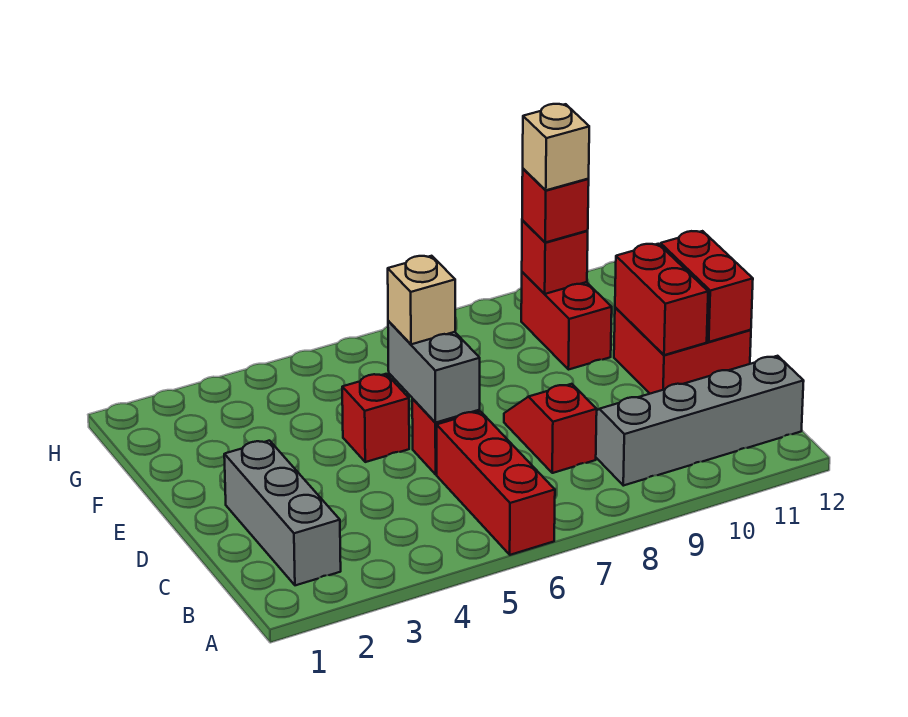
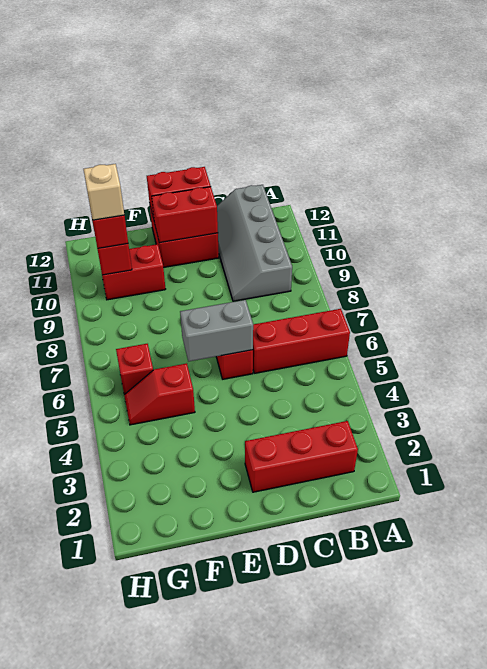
grey 1x3 brick [224,441,341,585] -> red 1x3 brick [245,421,358,492]
red 1x2 slope [504,384,597,473] -> red 1x2 slope moved to [124,363,195,425]
red 1x1 brick [342,374,409,462] -> red 1x1 brick moved to [116,344,153,395]
tan 1x1 brick [388,256,455,344] -> none

